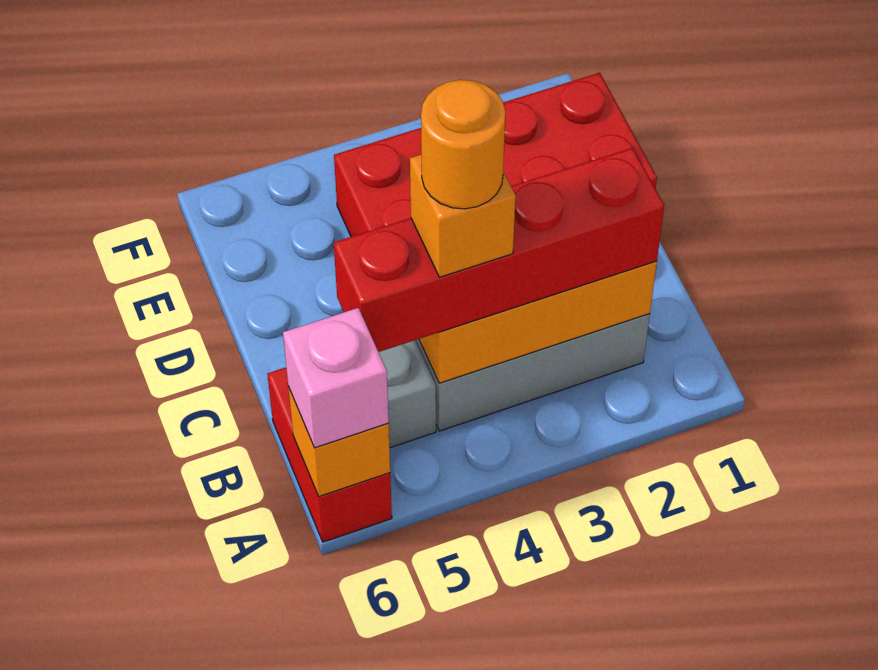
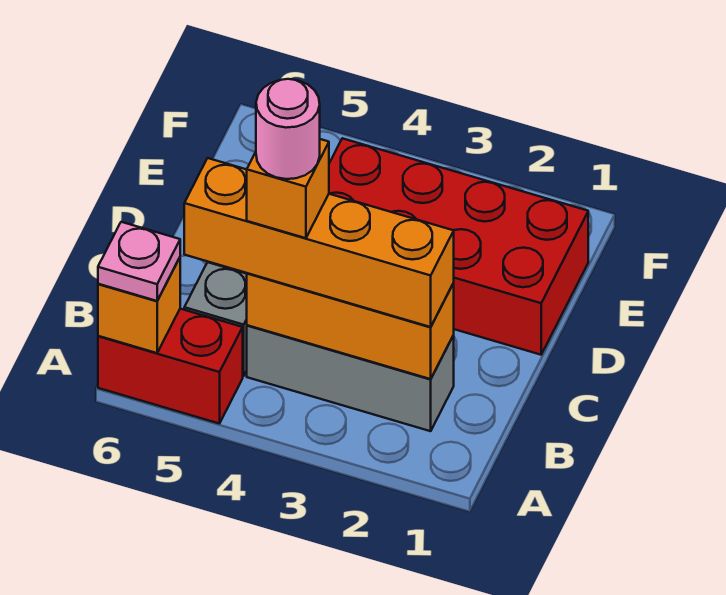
red 1x2 brick [267,367,392,542] -> red 1x2 brick turned to [98,309,243,424]
pink 1x1 brick [283,308,389,448] -> pink 1x1 plate [98,222,180,301]
red 1x4 brick [334,148,664,352] -> orange 1x4 brick [184,158,454,327]
orange 1x1 round brick [421,80,505,209] -> pink 1x1 round brick [256,79,320,179]

